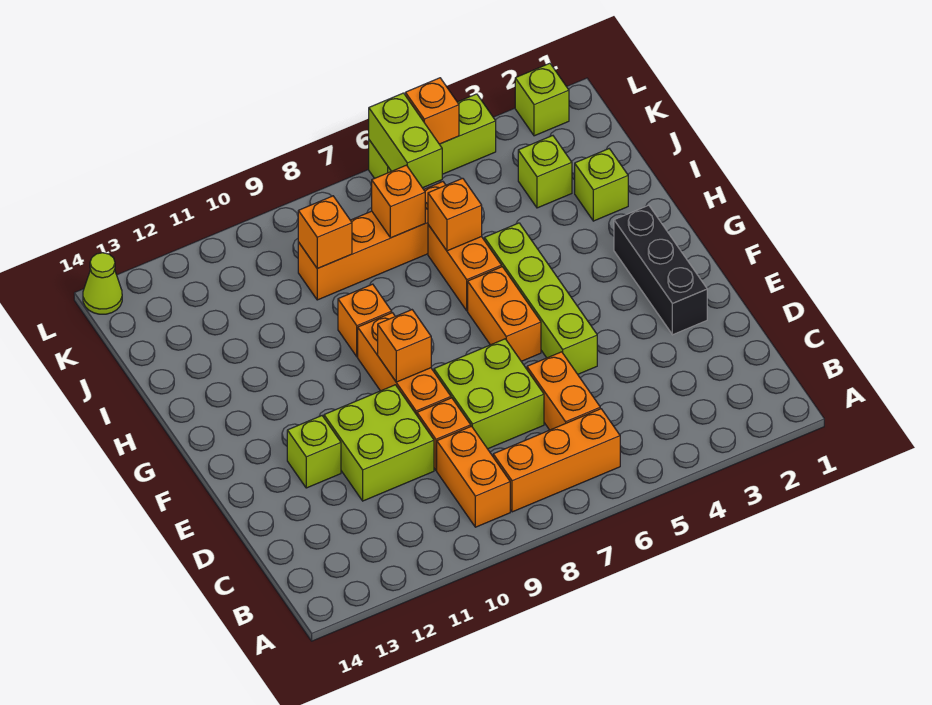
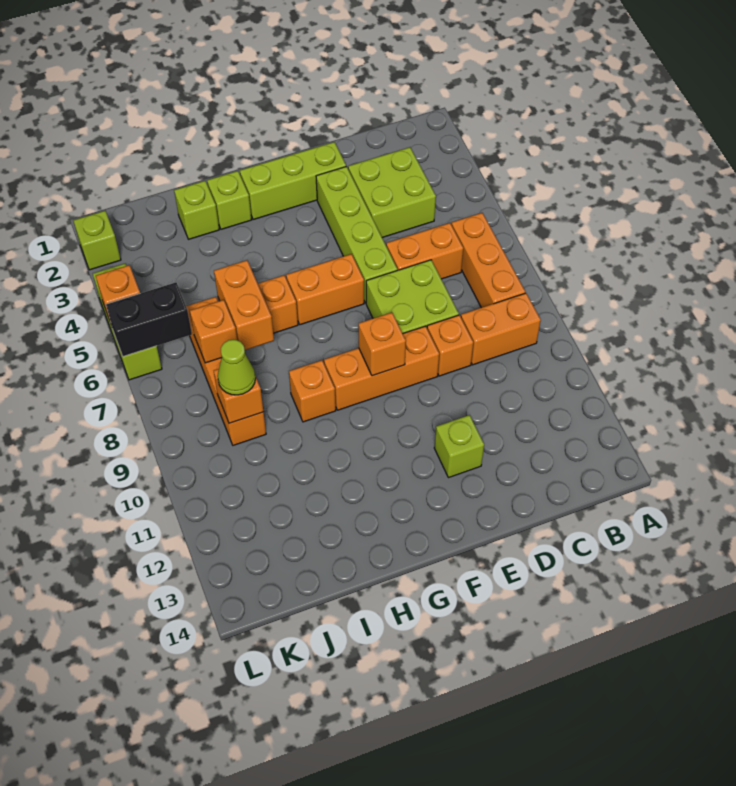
lime 2x2 brick [324,385,434,501] -> lime 2x2 brick moved to [348,147,436,238]
black 1x3 brick [614,205,707,335] -> lime 1x3 brick [240,142,346,220]
lime 1x4 brick [484,223,597,374] -> lime 1x4 brick turned to [316,166,398,303]
orange 1x1 brick [428,178,482,251] -> orange 1x2 brick [214,260,274,350]
lime 1x1 brick [518,136,572,208] -> lime 1x1 brick moved to [207,171,252,229]
lime 1x2 brick [369,93,442,188] -> black 1x2 brick [106,282,192,356]
lime 1x1 cone [83,253,122,314] -> lime 1x1 cone moved to [218,340,256,395]

